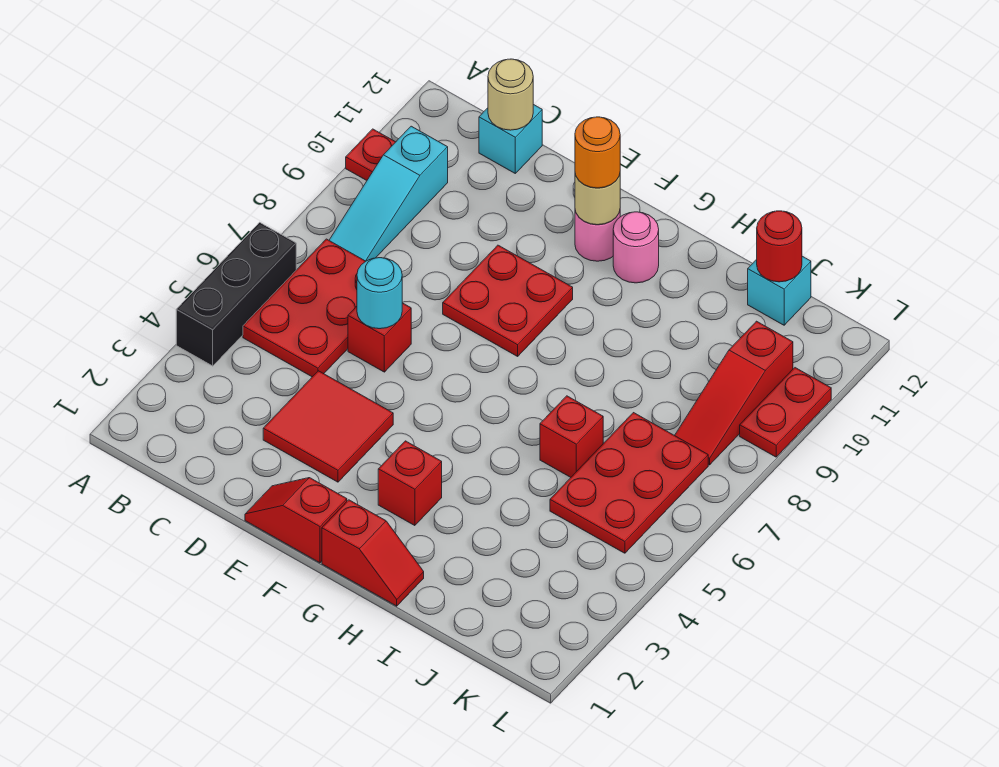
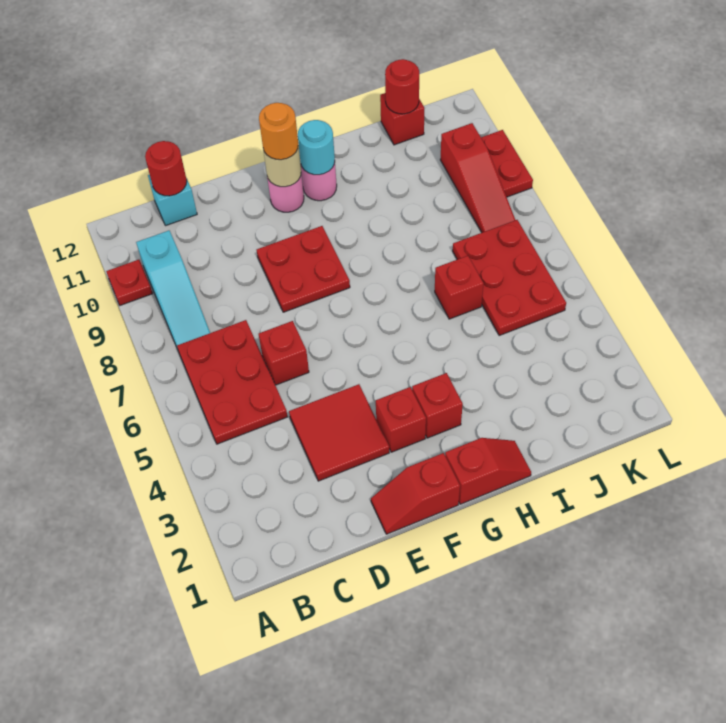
black 1x3 brick [176,222,296,366] -> none
tan 1x1 round brick [488,59,533,130] -> red 1x1 round brick [145,141,187,196]
cyan 1x1 round brick [357,258,402,329] -> cyan 1x1 round brick moved to [298,120,335,175]
none -> red 1x1 brick [376,387,426,452]
cyan 1x1 brick [748,256,811,325] -> red 1x1 brick [380,93,424,145]

